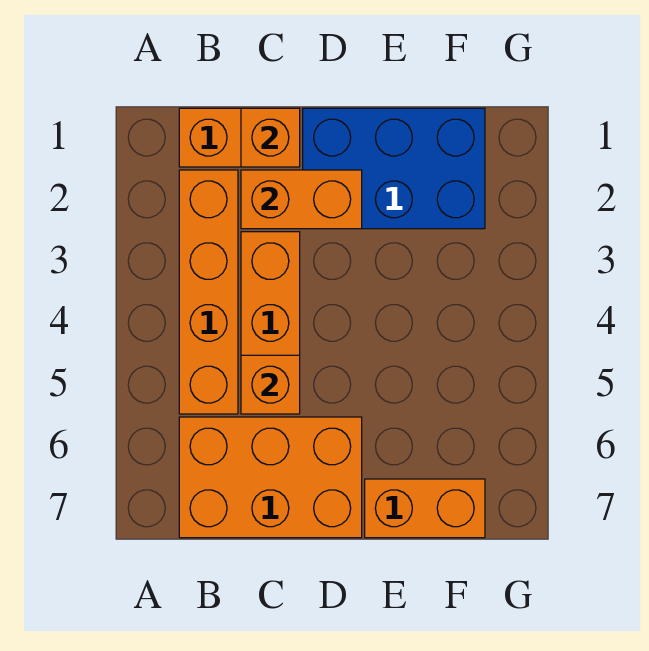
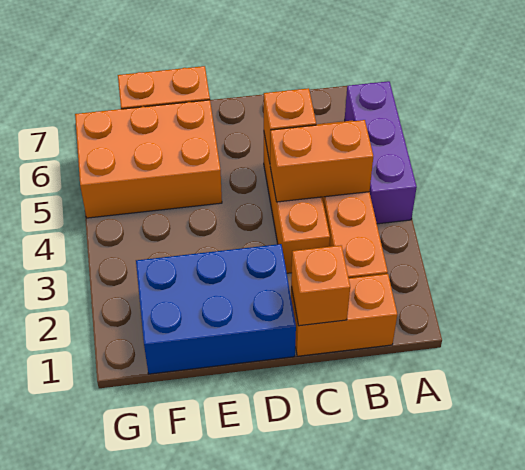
none -> purple 1x3 brick [345,81,417,224]
orange 2x3 brick [179,417,362,538] -> orange 2x3 brick moved to [75,100,222,218]
orange 1x2 brick [241,170,362,229] -> orange 1x2 brick moved to [270,120,373,202]

